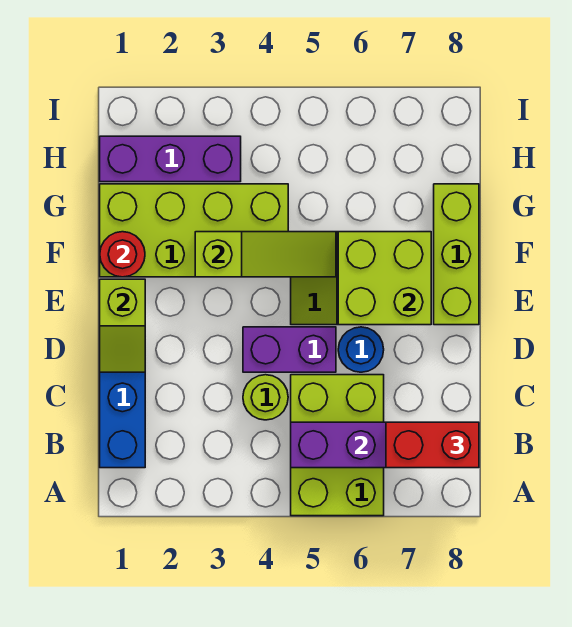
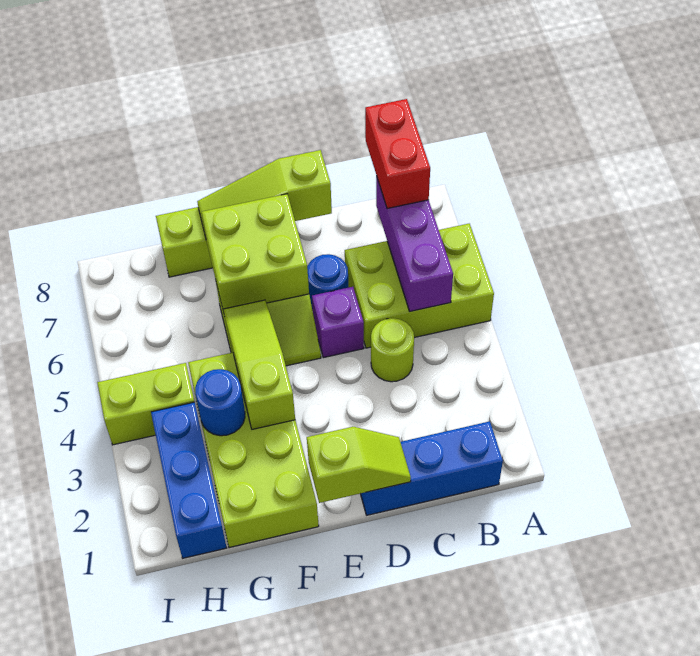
purple 1x2 brick [243,327,336,372] -> purple 1x1 brick [312,287,364,358]
none -> lime 1x3 slope [197,150,332,233]
red 1x1 round brick [100,232,145,277] -> none
none -> blue 1x1 round brick [195,369,245,436]
purple 1x3 brick [100,136,241,182] -> blue 1x3 brick [151,402,227,558]
none -> lime 1x2 brick [97,363,194,445]

